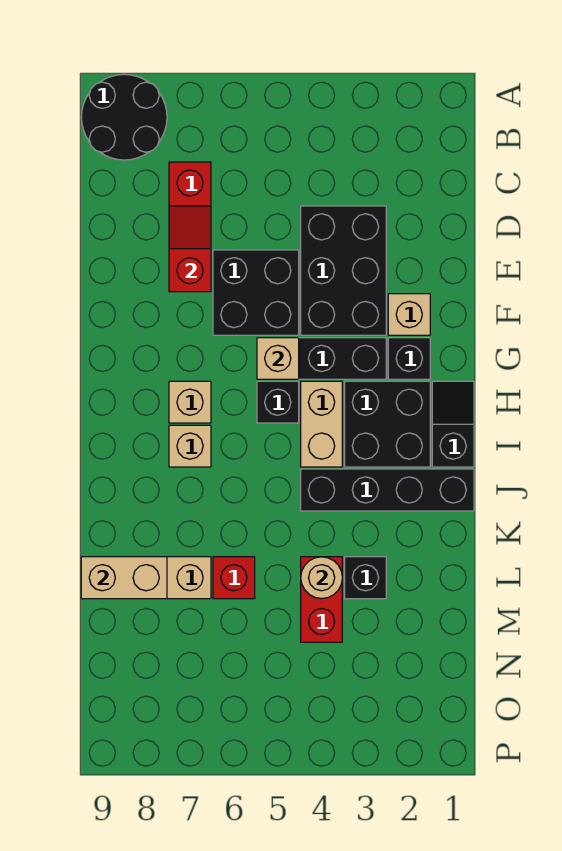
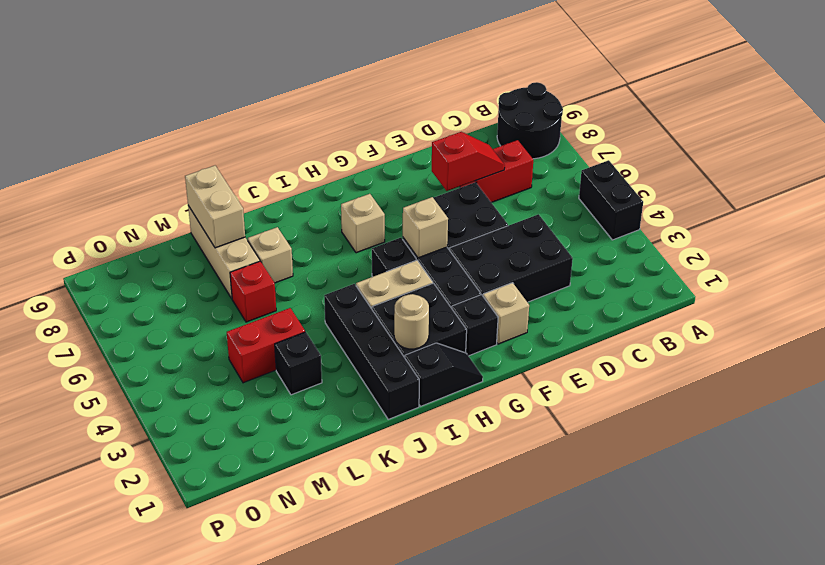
none -> black 1x2 brick [579,160,643,240]
tan 1x1 brick [169,425,211,467] -> tan 1x1 brick moved to [248,227,293,283]
tan 1x1 round brick [301,557,342,599] -> tan 1x1 round brick moved to [394,294,429,349]

